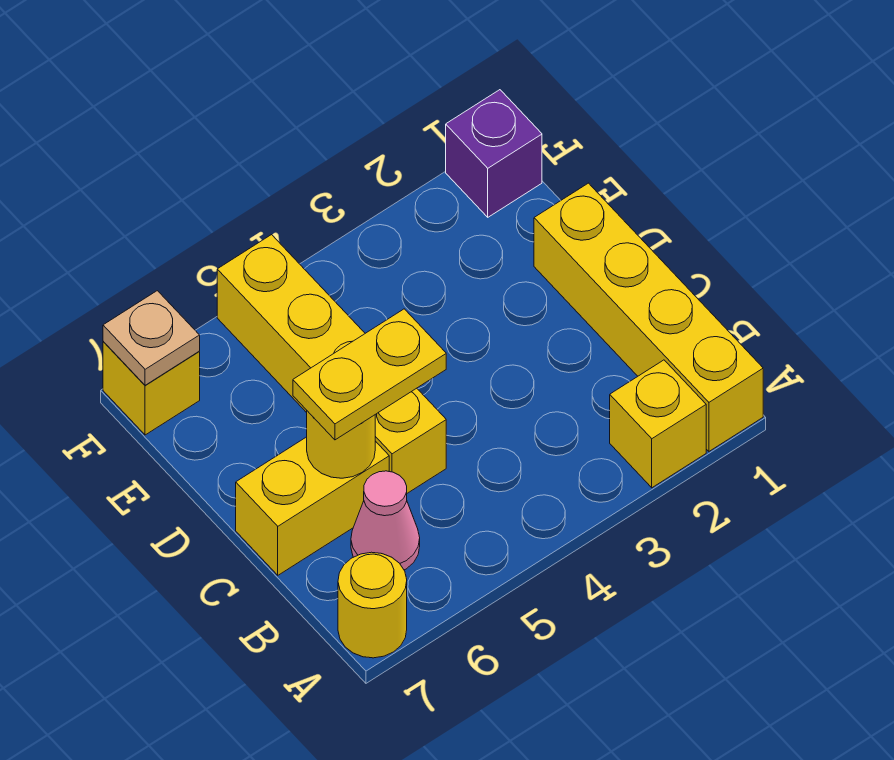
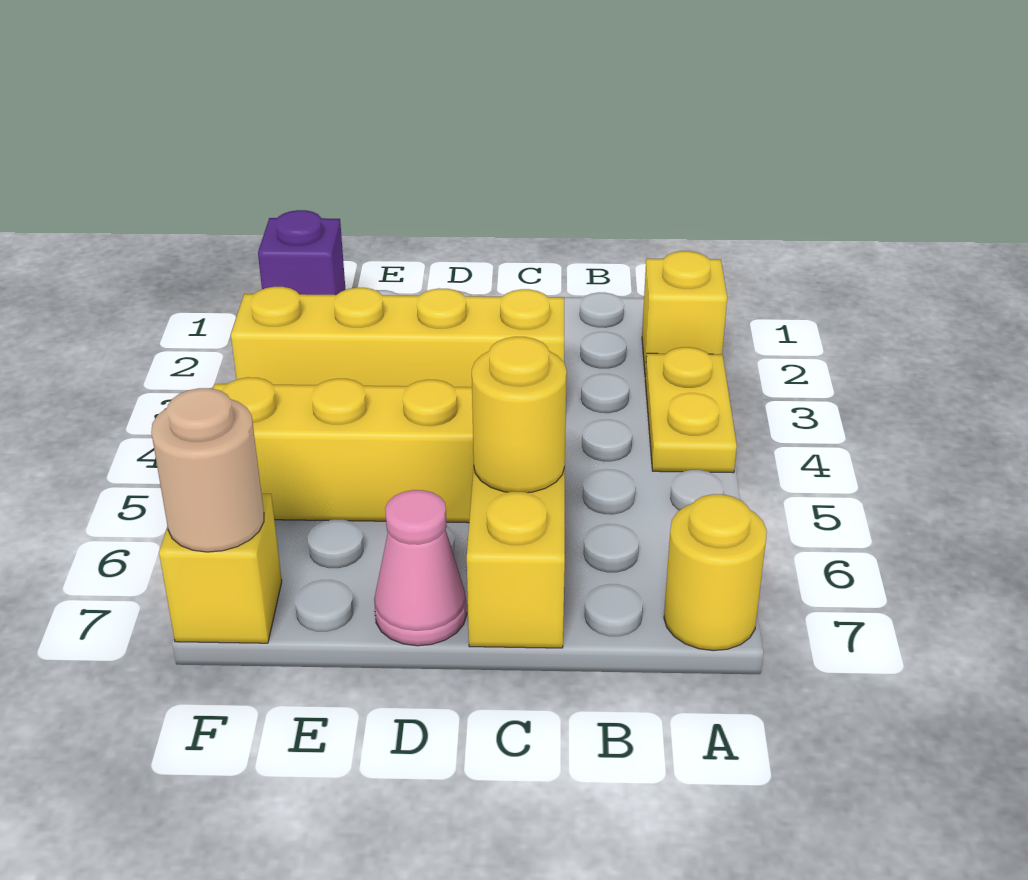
yellow 1x4 brick [534,183,763,451] -> yellow 1x4 brick moved to [231,287,564,387]
pink 1x1 cone [351,471,420,570] -> pink 1x1 cone moved to [374,490,467,646]
yellow 1x2 plate [293,309,446,440] -> yellow 1x2 plate moved to [645,347,737,473]
tan 1x1 plate [103,291,200,385] -> tan 1x1 round brick [151,388,264,552]

